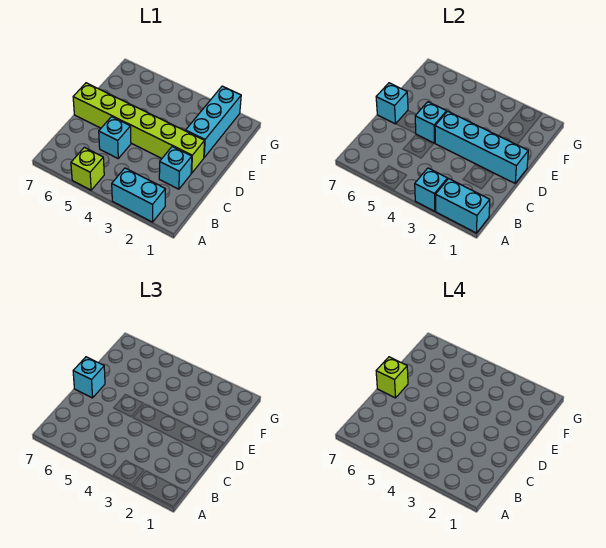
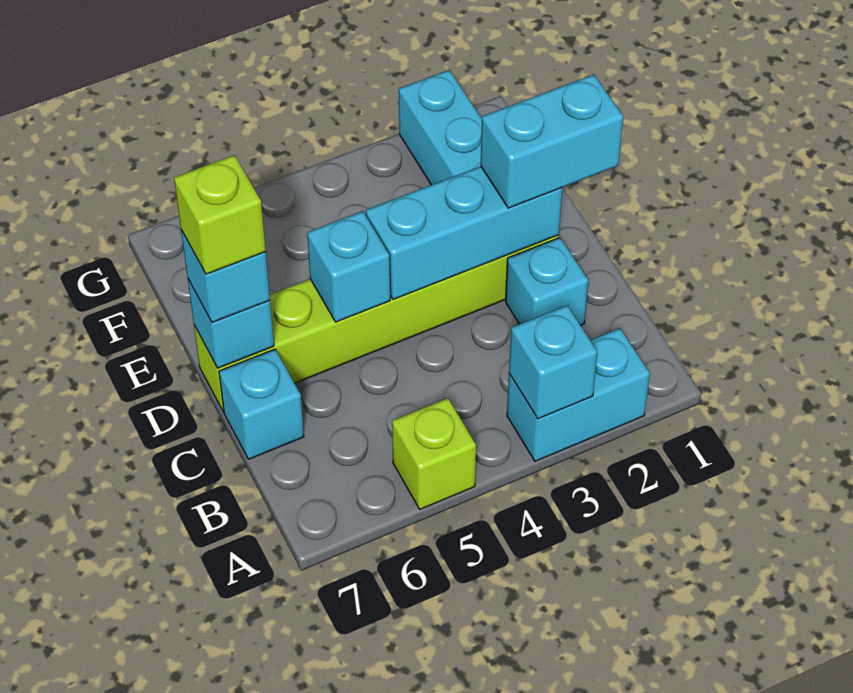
cyan 1x2 brick [436,179,490,233] -> cyan 1x2 brick moved to [481,75,623,208]
cyan 1x1 brick [99,117,131,158] -> cyan 1x1 brick moved to [219,349,304,459]
cyan 1x4 brick [435,111,528,183] -> cyan 1x3 brick [366,166,562,300]

